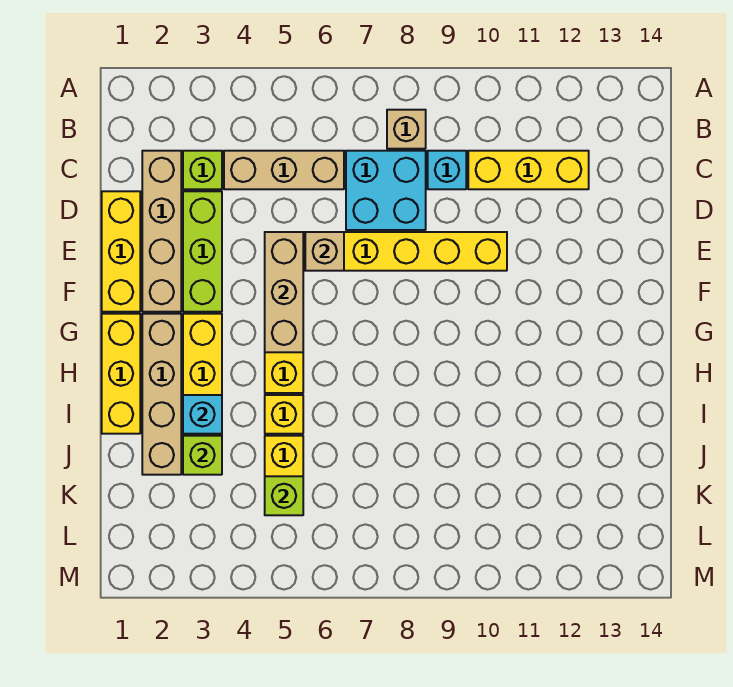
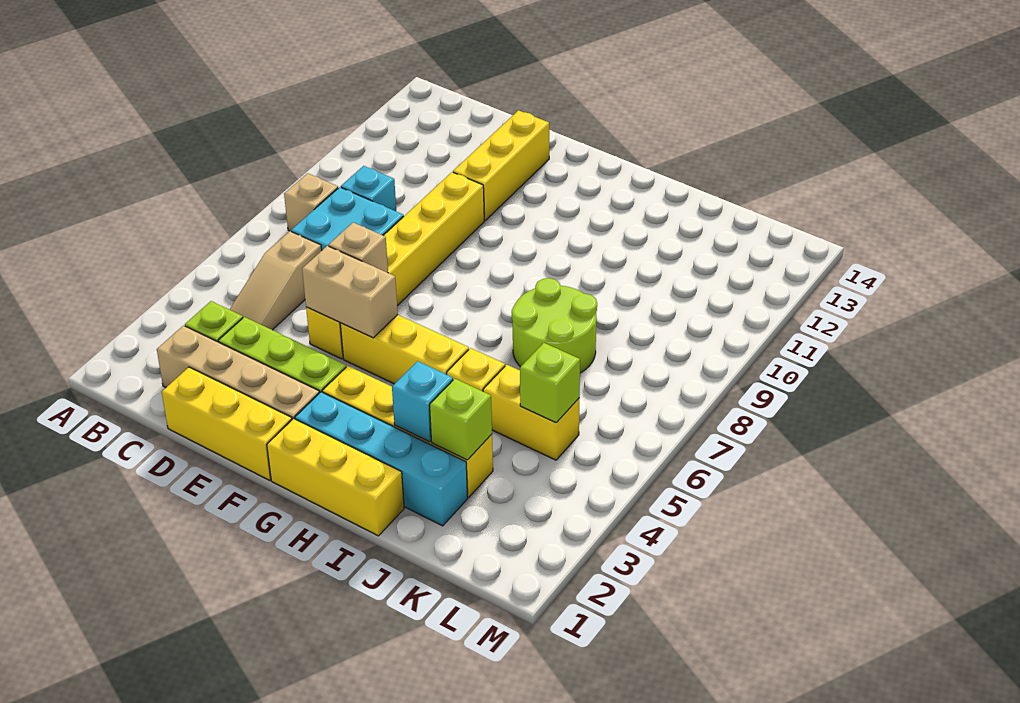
tan 1x3 brick [224,151,344,189] -> tan 1x3 slope [229,231,322,330]
yellow 1x3 brick [468,151,589,189] -> yellow 1x3 brick moved to [453,110,549,220]
tan 1x3 brick [265,232,303,352] -> tan 1x2 brick [302,246,398,338]
tan 1x4 brick [142,314,181,475] -> cyan 1x4 brick [295,392,468,526]
none -> lime 2x2 round brick [512,278,597,373]

